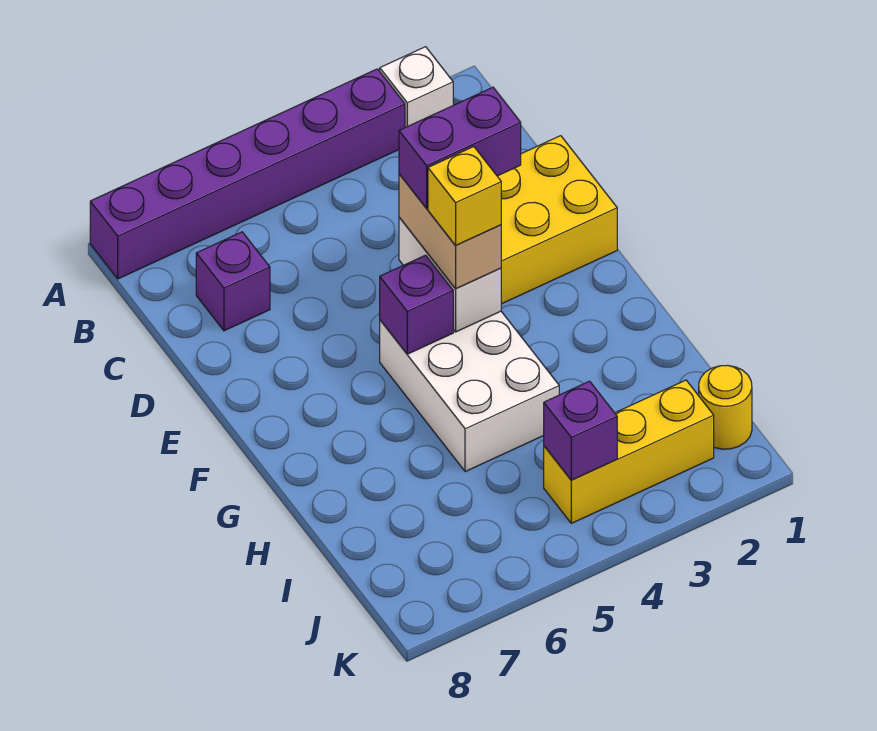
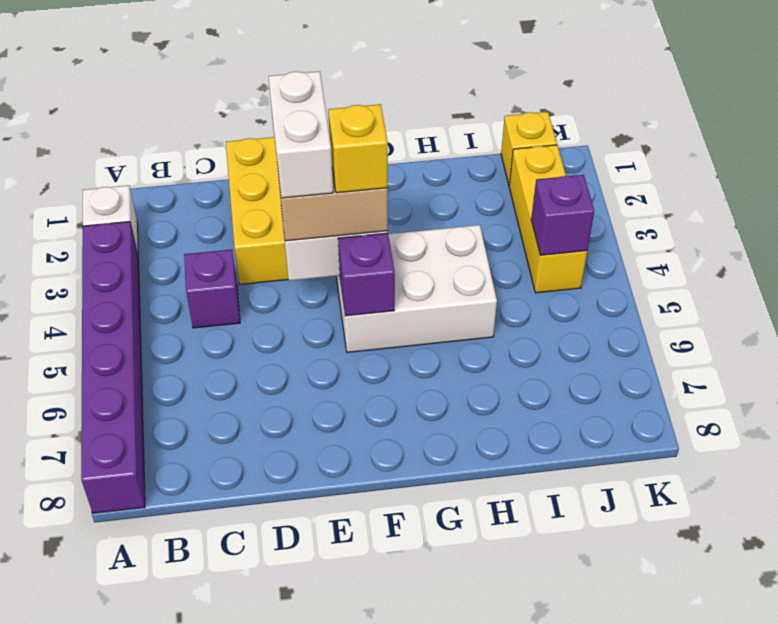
purple 1x1 brick [196,232,270,331] -> purple 1x1 brick moved to [184,249,240,328]
purple 1x2 brick [399,87,521,208] -> white 1x2 brick [268,71,333,198]
yellow 1x1 round brick [699,365,752,449] -> yellow 1x1 brick [501,112,557,185]

